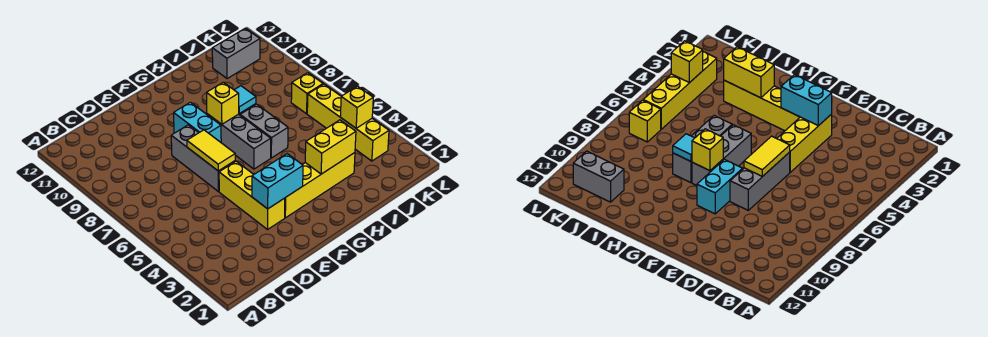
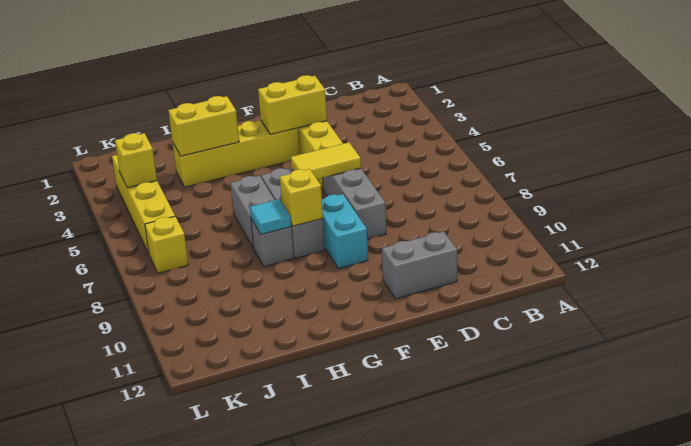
cyan 1x2 brick [252,154,303,209] -> yellow 1x2 brick [258,75,327,134]
yellow 1x2 tile [187,130,235,171] -> yellow 1x2 tile turned to [291,143,361,179]
grey 1x2 brick [212,28,260,79] -> grey 1x2 brick moved to [382,231,457,299]

